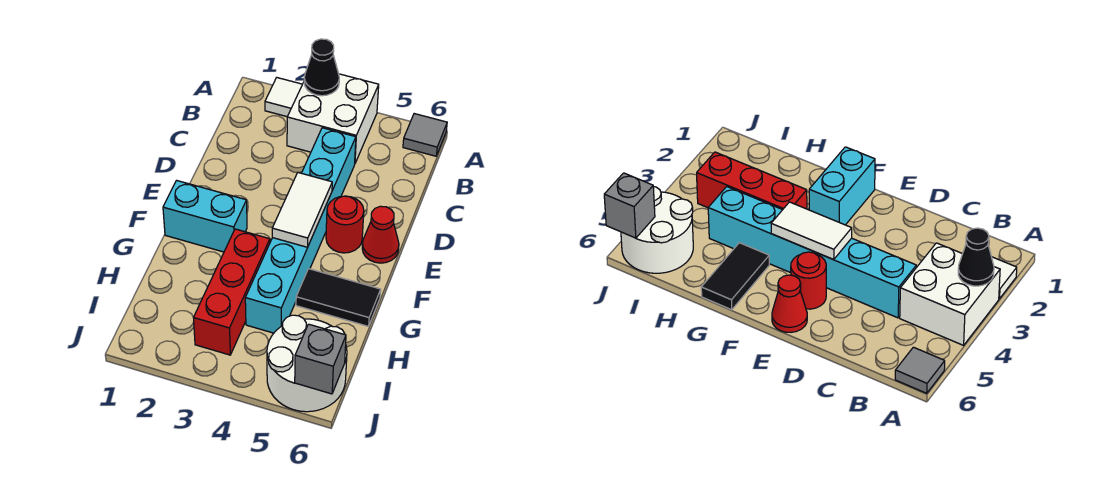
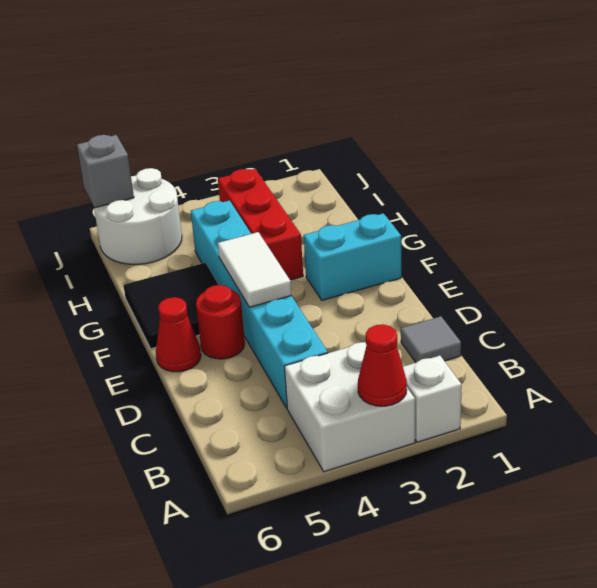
white 1x1 tile [265,78,302,117] -> white 1x1 brick [403,356,462,442]
black 1x1 cone [304,39,339,96] -> red 1x1 cone [358,324,407,406]
grey 1x1 tile [403,114,447,156] -> grey 1x1 tile moved to [401,316,461,362]
black 1x2 tile [296,269,381,326] -> black 2x2 tile [123,263,218,349]

